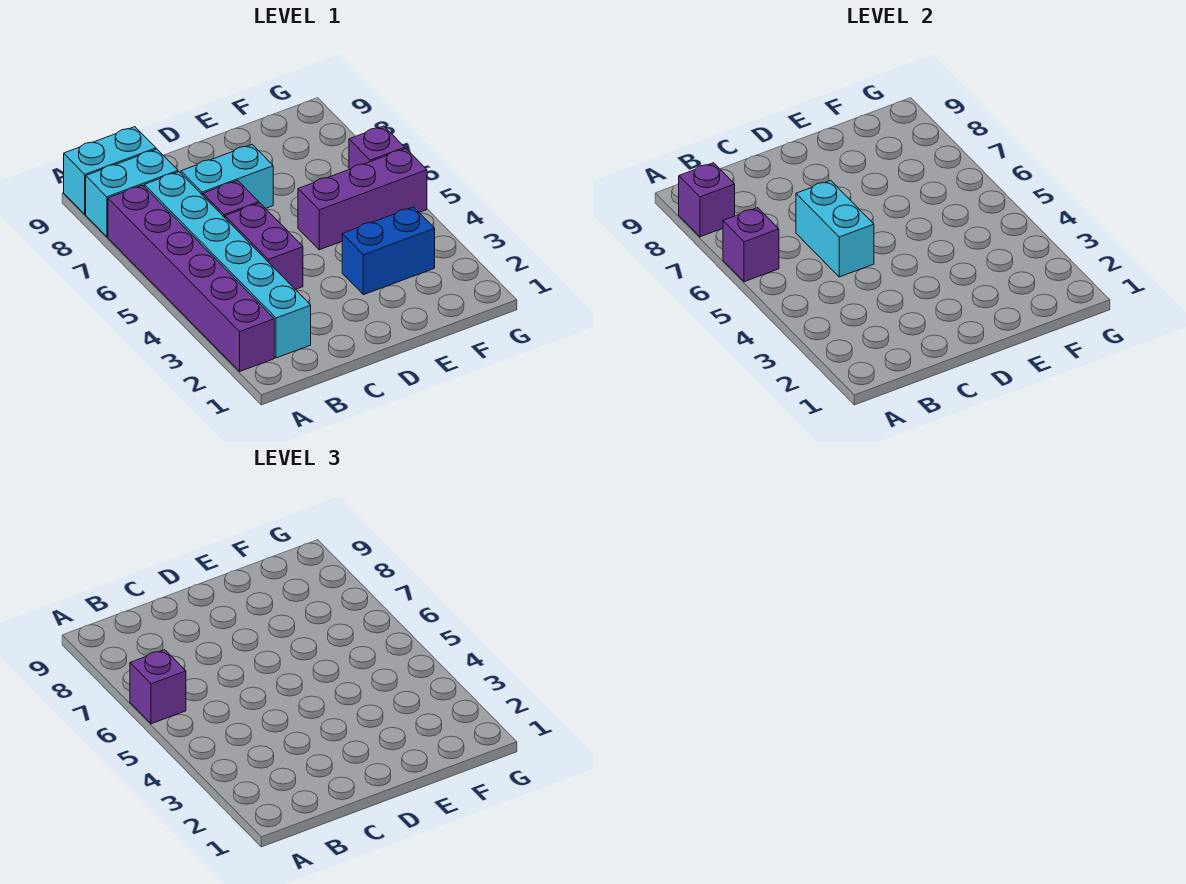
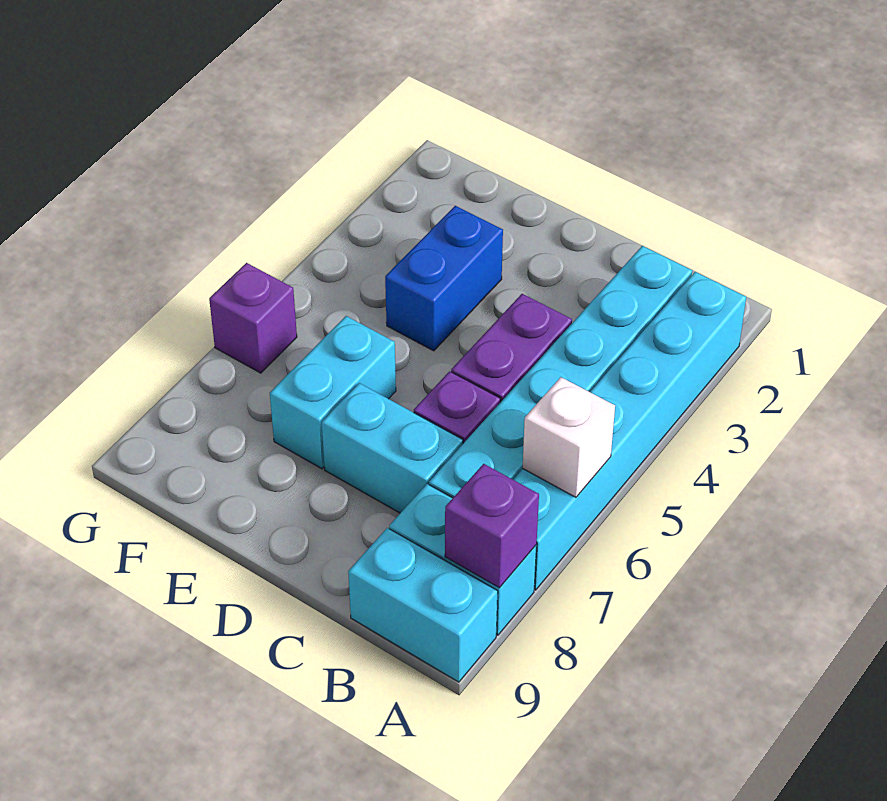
purple 1x6 brick [108,185,274,371] -> cyan 1x6 brick [513,272,746,590]
purple 1x1 brick [723,208,779,282] -> white 1x1 brick [523,377,615,497]
purple 1x1 brick [130,650,186,724] -> none
cyan 1x2 brick [796,180,874,277] -> cyan 1x2 brick moved to [270,316,396,469]
blue 1x2 brick [342,207,435,295] -> blue 1x2 brick turned to [385,206,503,351]
purple 1x3 brick [298,149,427,250] -> none

